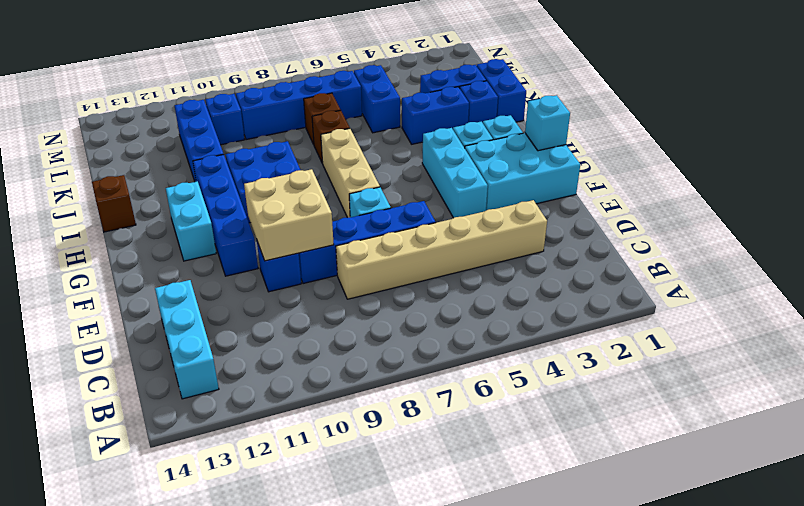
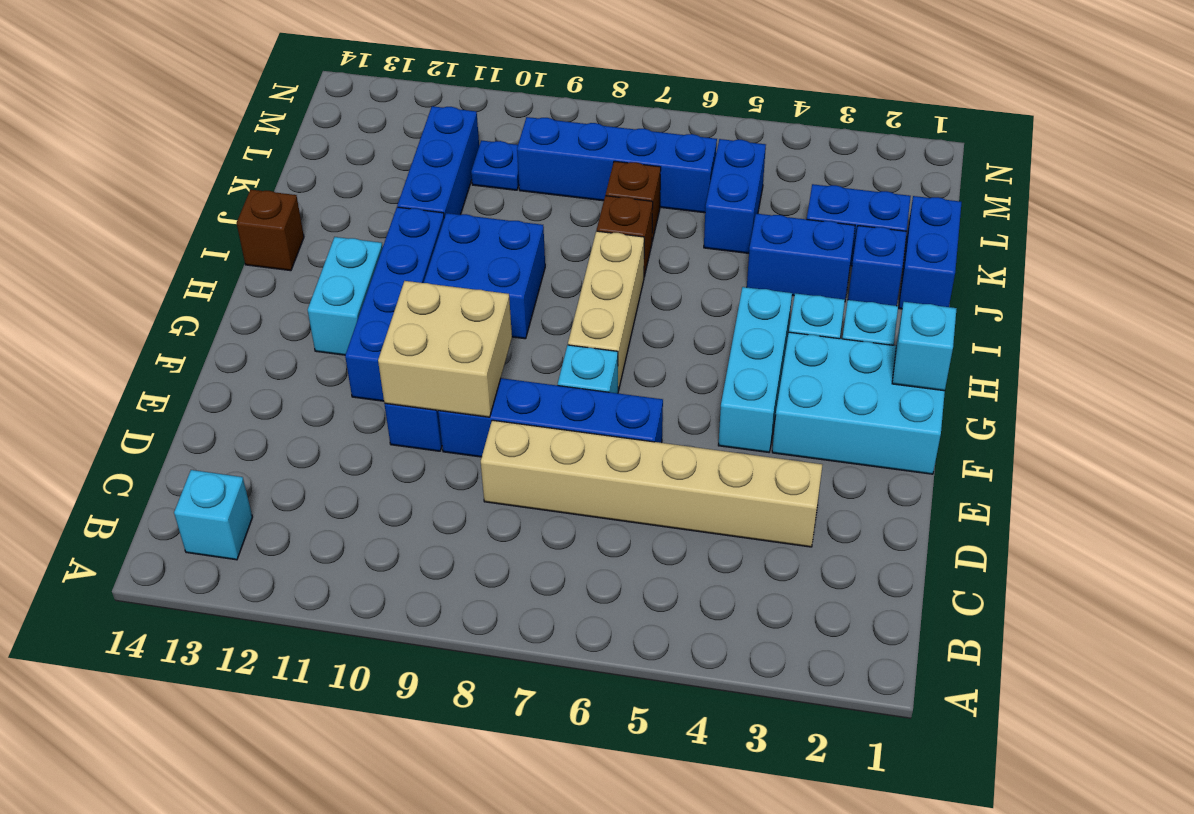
cyan 1x3 brick [155,280,219,399] -> cyan 1x1 brick [174,470,252,560]
blue 1x1 brick [205,94,245,145] -> blue 1x1 plate [471,140,519,190]

